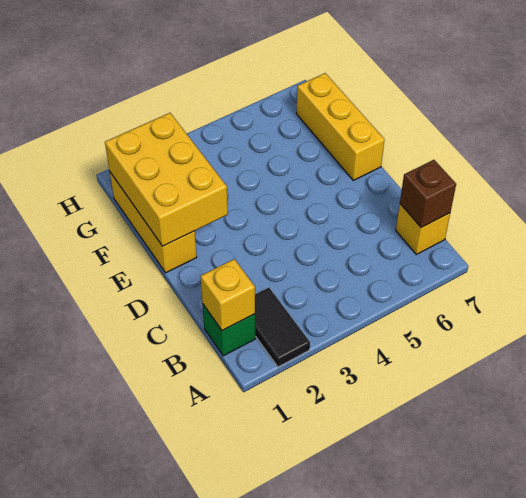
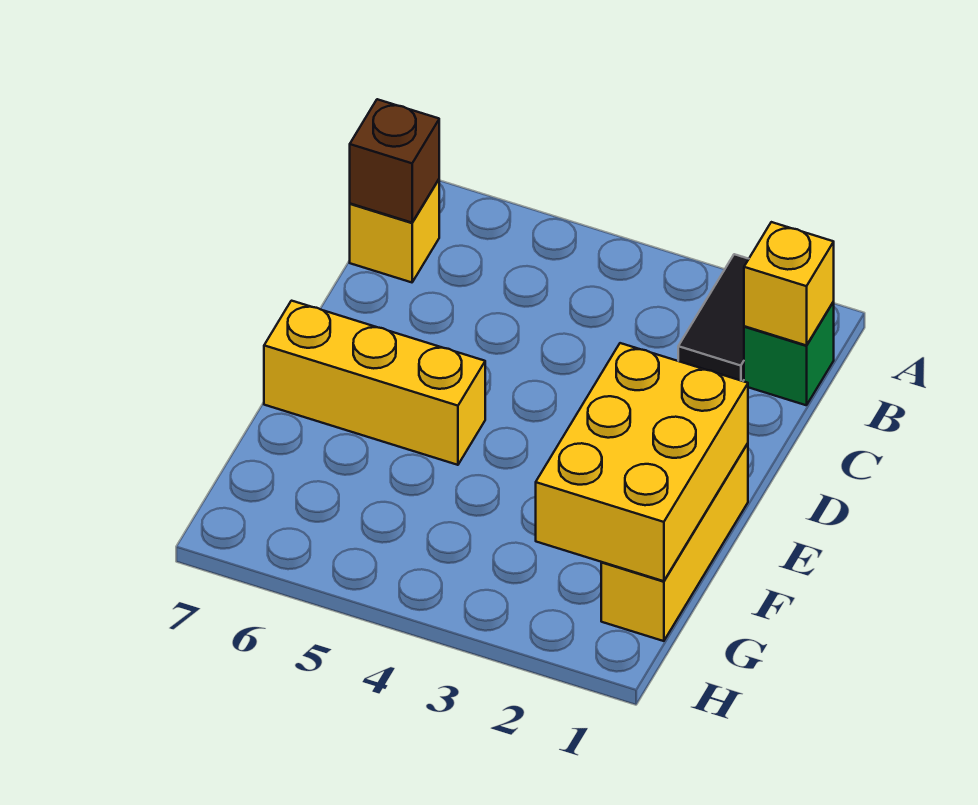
yellow 1x3 brick [296,73,385,180] -> yellow 1x3 brick turned to [264,301,485,465]

